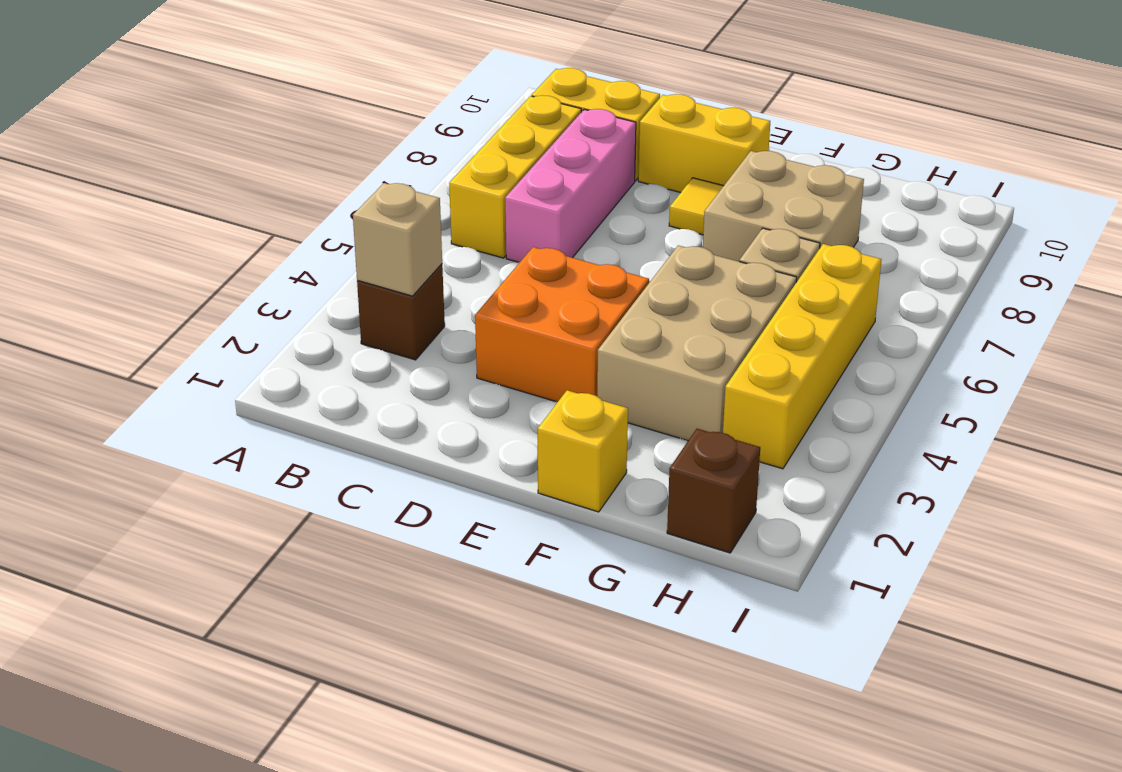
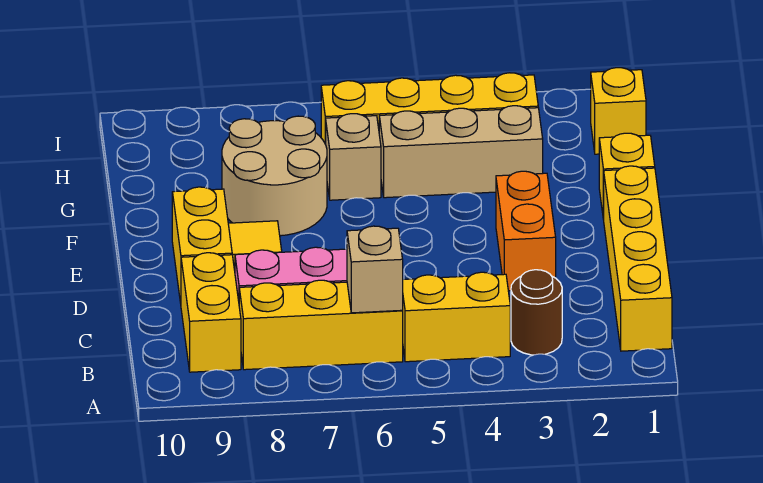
none -> yellow 1x4 brick [604,166,672,351]
brown 1x1 brick [357,264,445,360] -> brown 1x1 round brick [511,270,562,355]
tan 1x1 brick [353,183,442,296] -> tan 1x1 brick moved to [347,226,403,313]
none -> yellow 1x2 brick [402,272,510,362]
orange 2x2 brick [475,247,649,402] -> orange 1x2 brick [496,171,556,291]
tan 2x3 brick [597,245,797,441] -> tan 1x3 brick [379,106,543,198]
tan 2x2 brick [703,151,864,261] -> tan 2x2 round brick [222,116,327,236]
brown 1x1 brick [667,429,760,553] -> yellow 1x1 brick [591,68,646,154]

